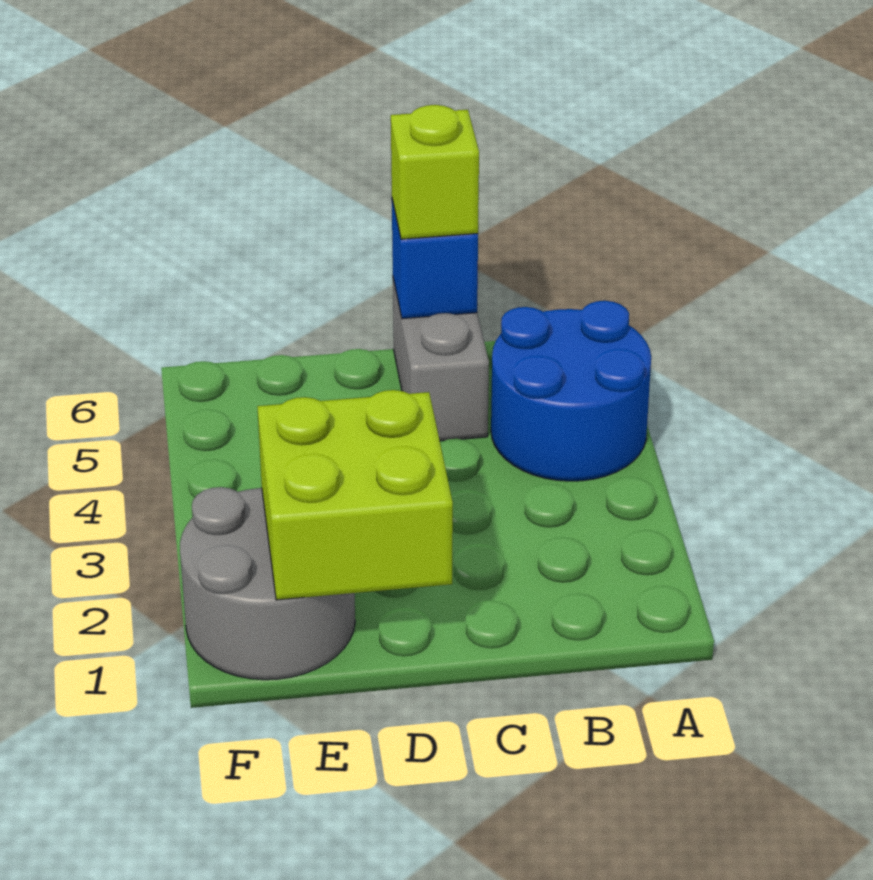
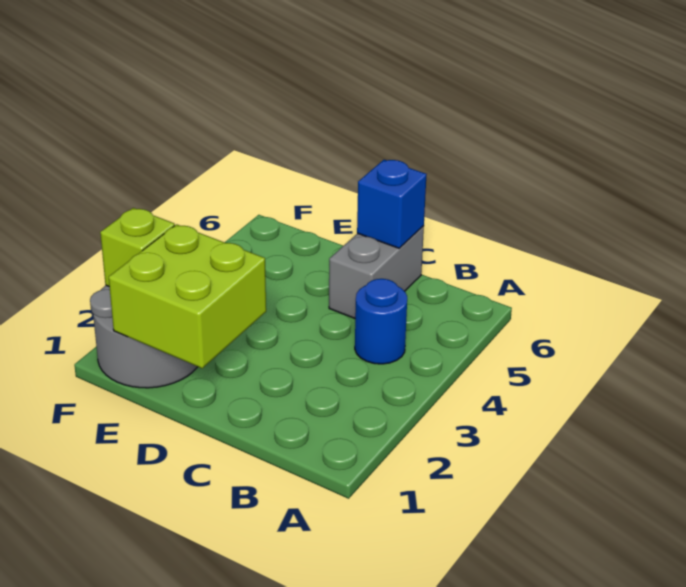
blue 2x2 round brick [491,301,651,481] -> blue 1x1 round brick [355,279,407,364]
lime 1x1 brick [391,105,479,239] -> lime 1x1 brick moved to [100,208,175,286]

